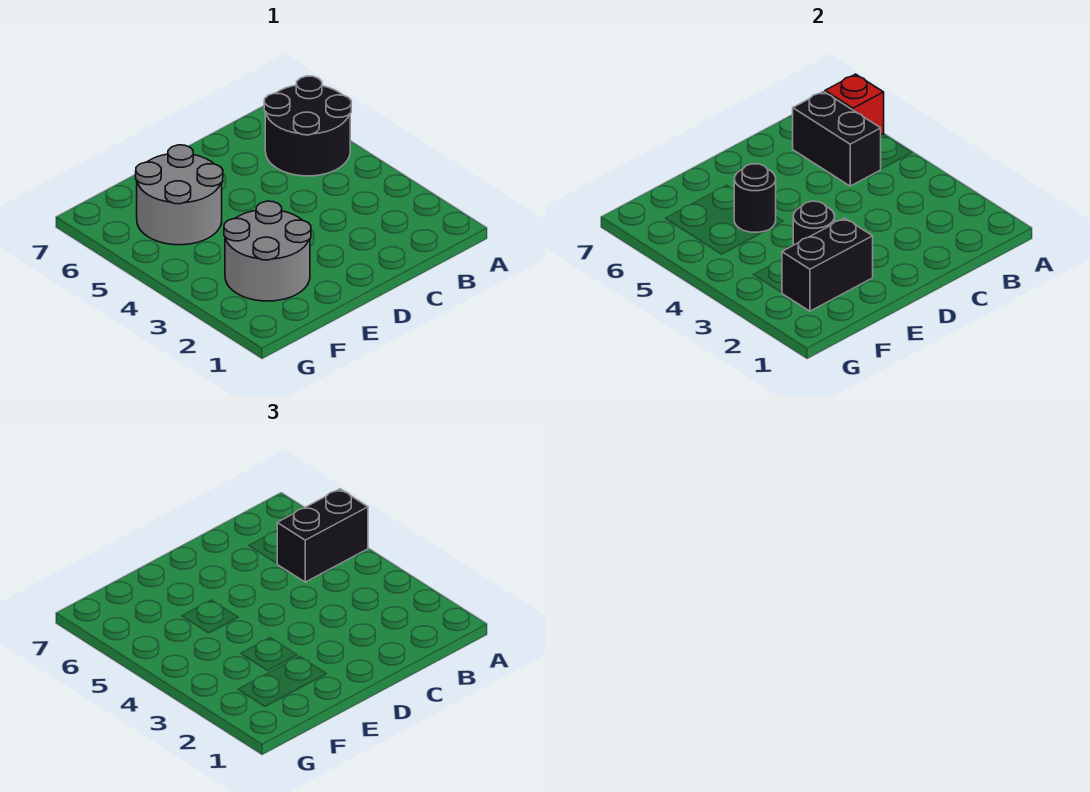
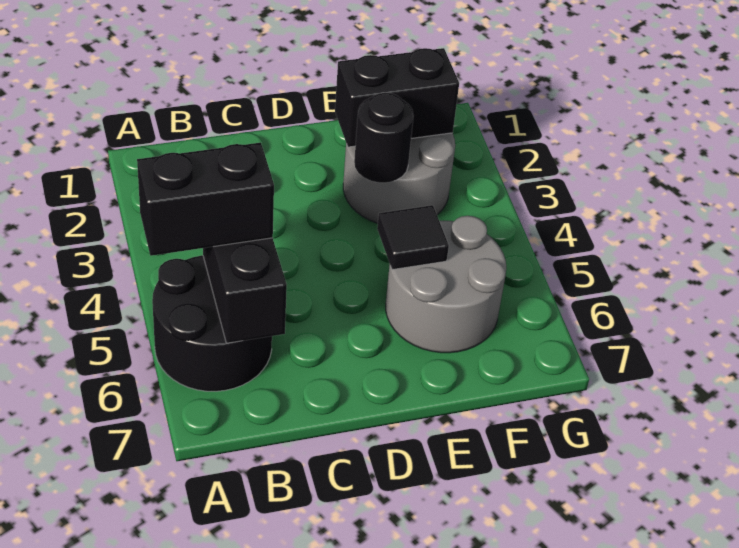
red 1x1 brick [825,74,884,135] -> none
black 1x1 round brick [734,164,776,232] -> black 1x1 tile [377,205,449,270]

